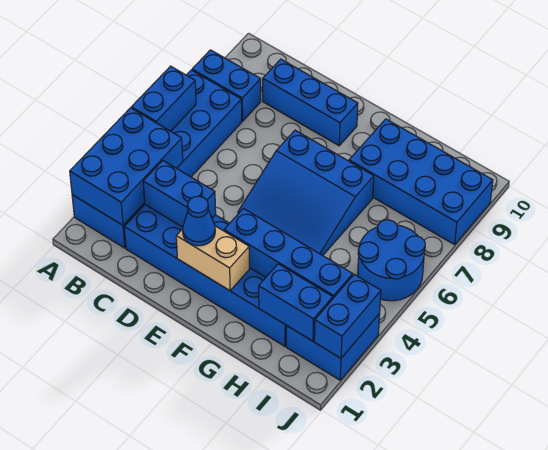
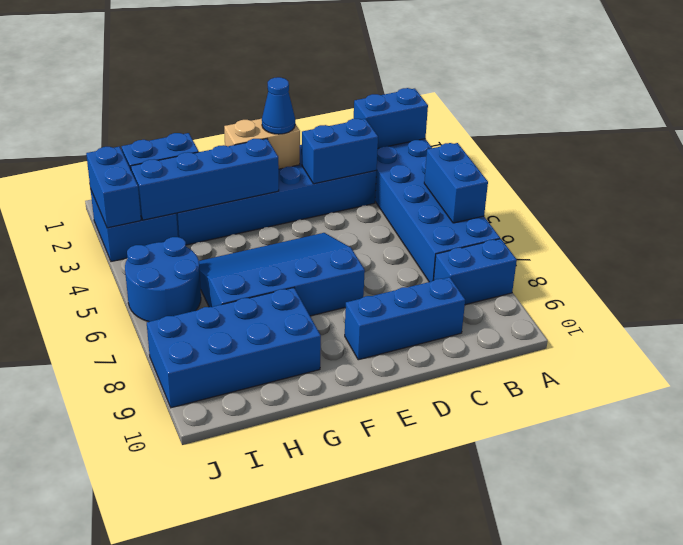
blue 2x3 brick [70,108,183,225] -> blue 1x2 brick [354,88,428,148]
blue 3x3 slope [238,130,374,256] -> blue 3x4 slope [199,233,365,316]

